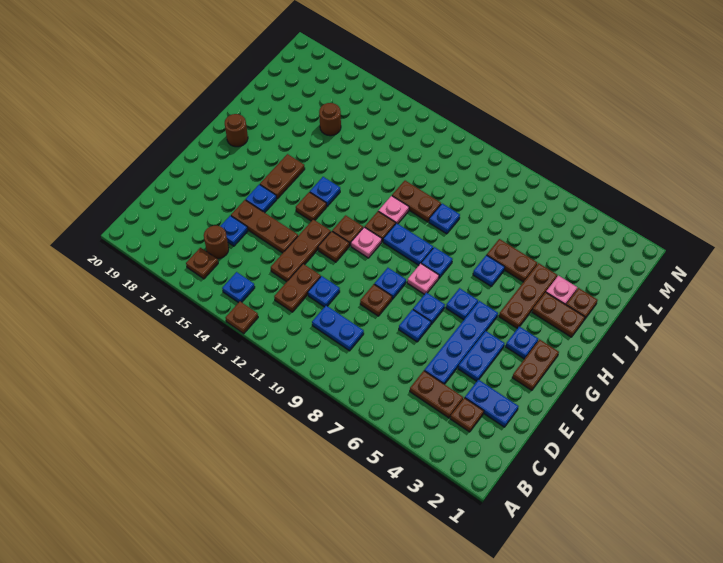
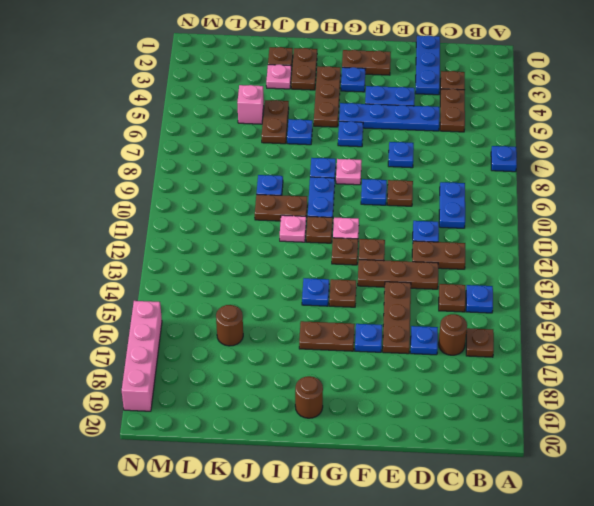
brown 1x1 plate [226,302,258,334] -> brown 1x1 plate moved to [439,284,466,312]
blue 1x2 plate [465,380,518,427] -> blue 1x3 plate [415,35,440,95]
blue 1x1 plate [413,293,445,324] -> blue 1x1 plate moved to [491,146,517,172]
brown 1x3 plate [499,263,557,328] -> brown 1x3 plate turned to [314,66,341,127]
brown 1x2 plate [392,181,441,222] -> brown 1x2 plate turned to [255,194,307,221]
none -> pink 1x1 brick [237,85,264,124]
none -> pink 1x4 brick [122,301,162,411]

